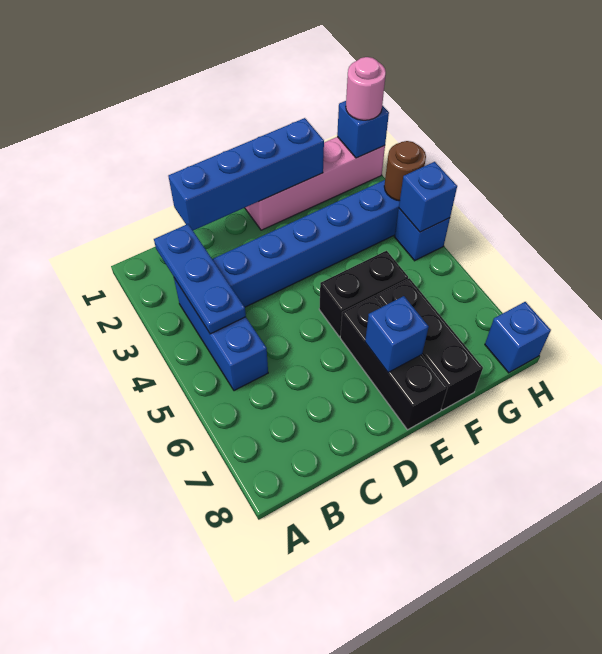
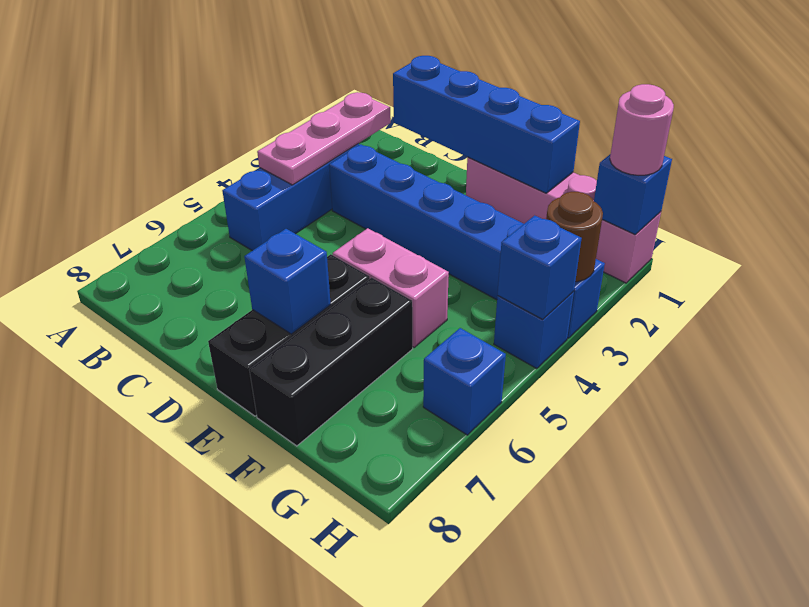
blue 1x3 plate [154,224,246,334] -> pink 1x3 plate [257,92,391,185]
black 1x2 brick [319,251,408,337] -> pink 1x2 brick [333,228,449,347]
blue 1x1 brick [485,302,551,373] -> blue 1x1 brick moved to [423,328,506,435]

